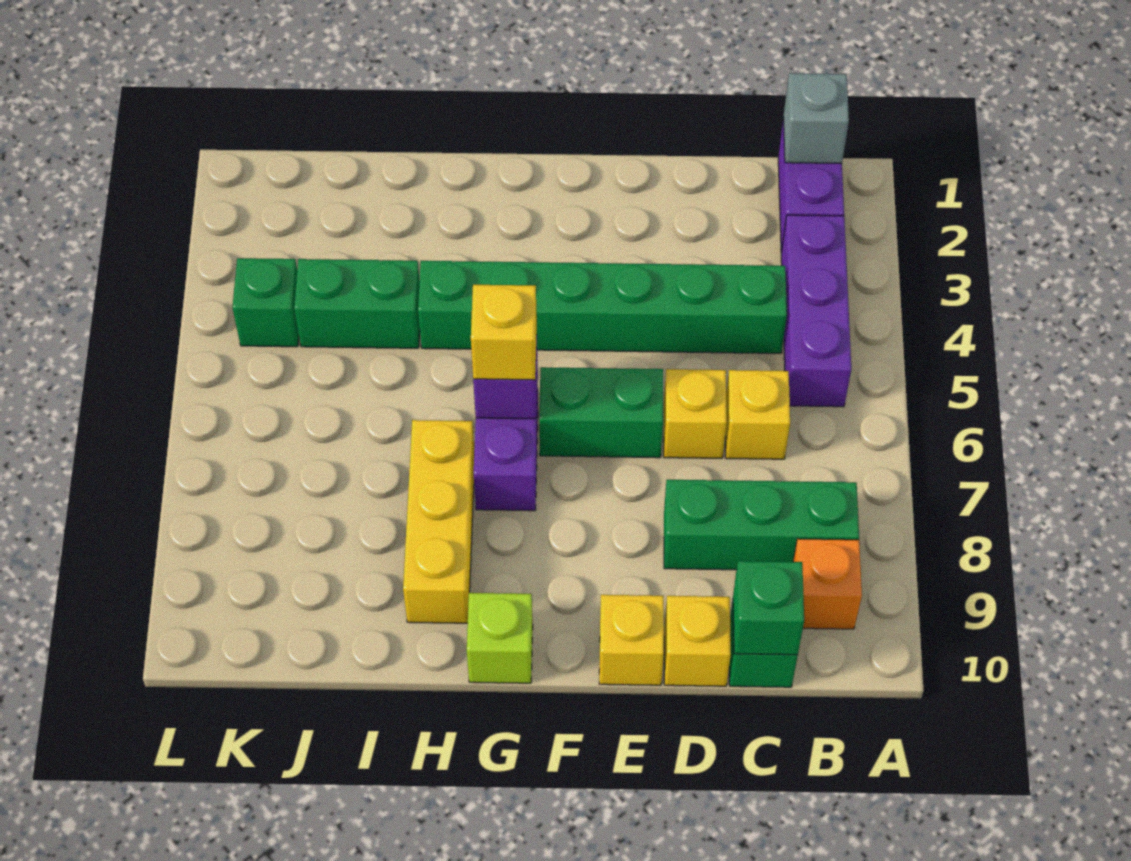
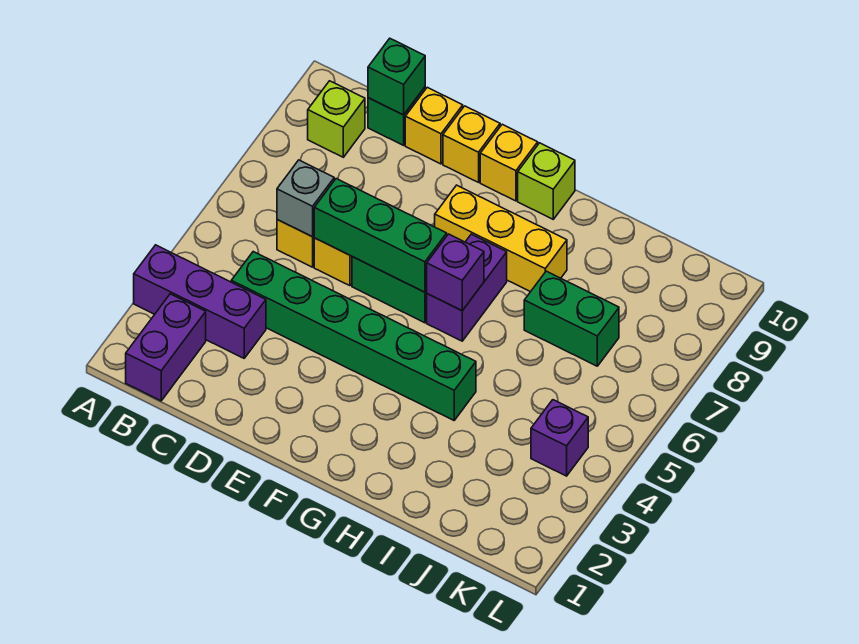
grey 1x1 brick [783,73,849,164] -> grey 1x1 brick moved to [277,160,334,237]
purple 1x3 brick [781,215,851,407] -> purple 1x3 brick turned to [134,245,266,358]
green 1x3 brick [664,480,859,570] -> green 1x3 brick moved to [314,179,447,292]
orange 1x1 brick [793,539,862,629] -> lime 1x1 brick [308,81,365,157]
yellow 1x1 brick [471,285,537,380] -> yellow 1x1 brick moved to [480,124,538,201]
yellow 1x3 brick [403,420,474,623] -> yellow 1x3 brick turned to [435,185,567,292]
green 1x2 brick [294,259,420,348] -> green 1x2 brick moved to [524,271,619,366]
green 1x1 brick [232,258,299,347] -> purple 1x1 brick [531,400,588,476]

